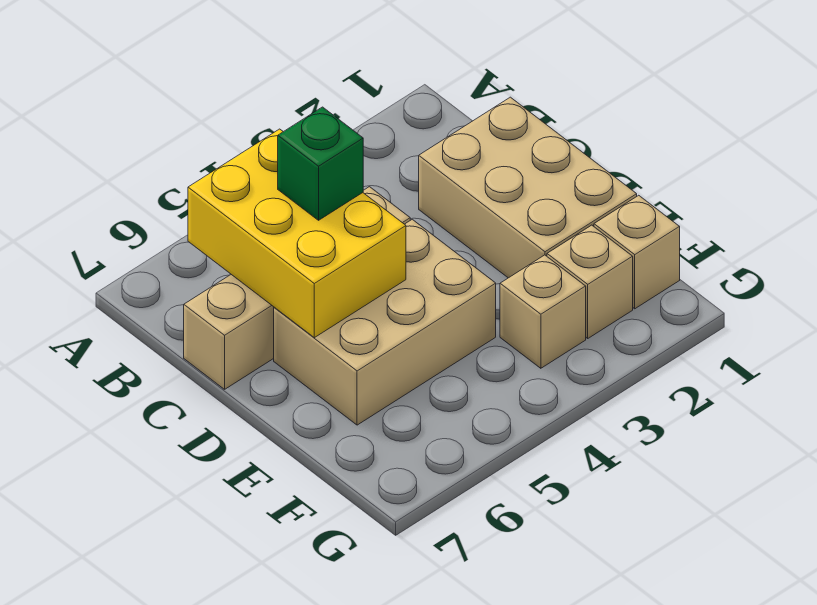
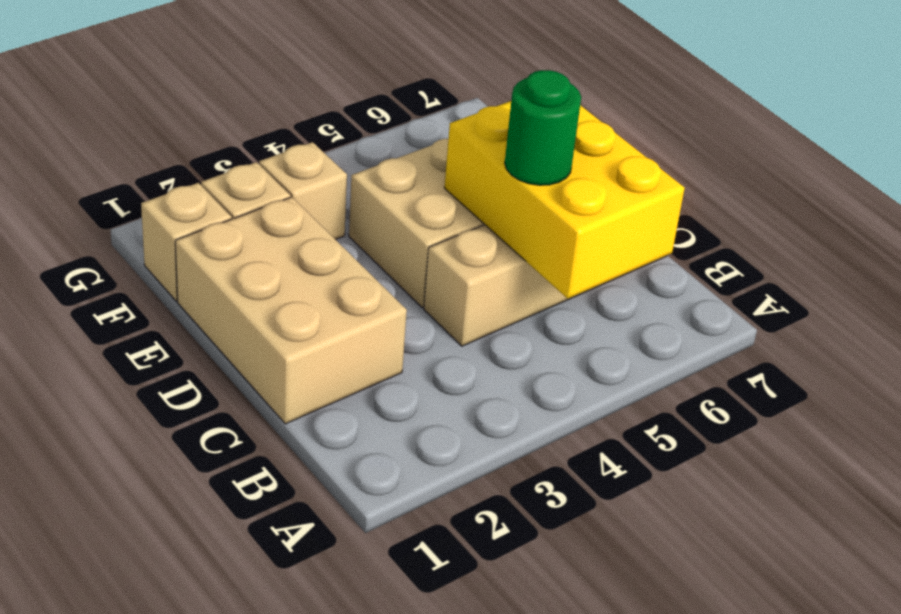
green 1x1 brick [278,107,363,220] -> green 1x1 round brick [505,70,581,185]

